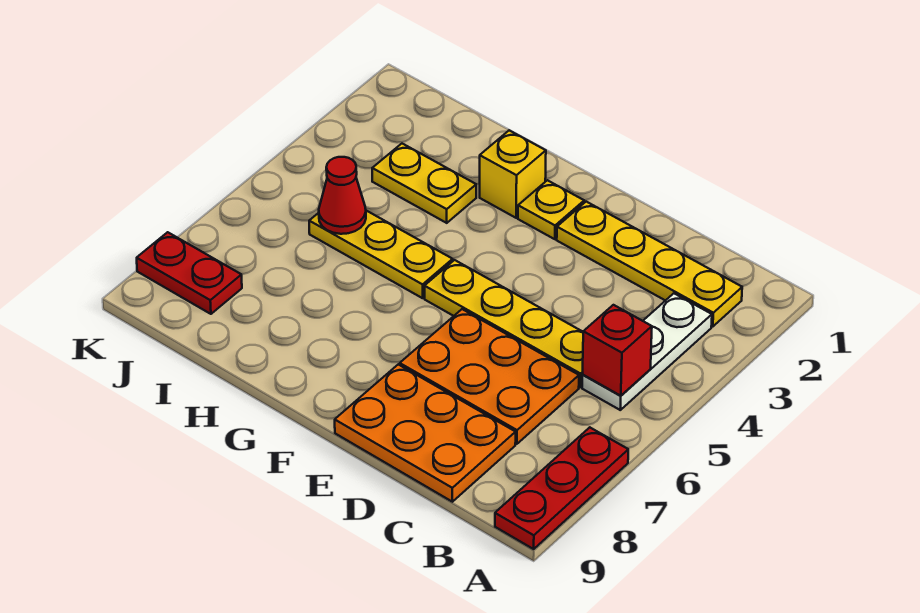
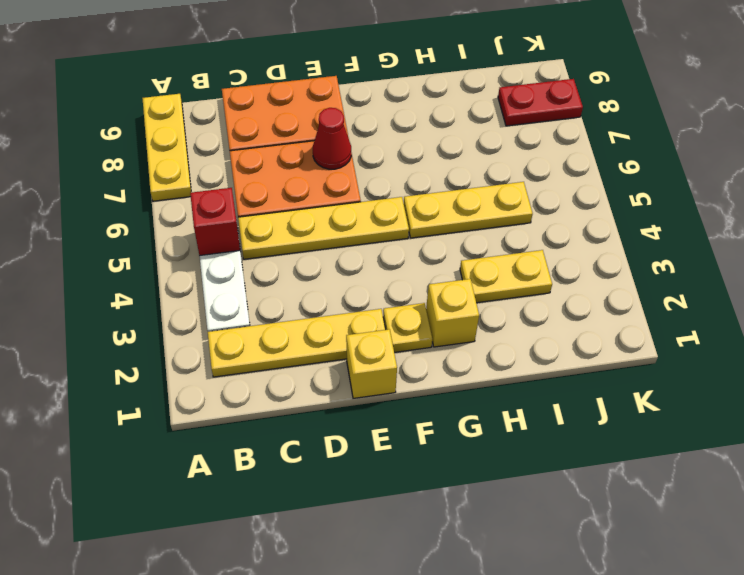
red 1x3 plate [495,427,628,549] -> yellow 1x3 plate [142,94,191,201]
none -> yellow 1x1 brick [346,329,397,398]
red 1x1 cone [319,157,366,234] -> red 1x1 cone moved to [313,108,351,169]

